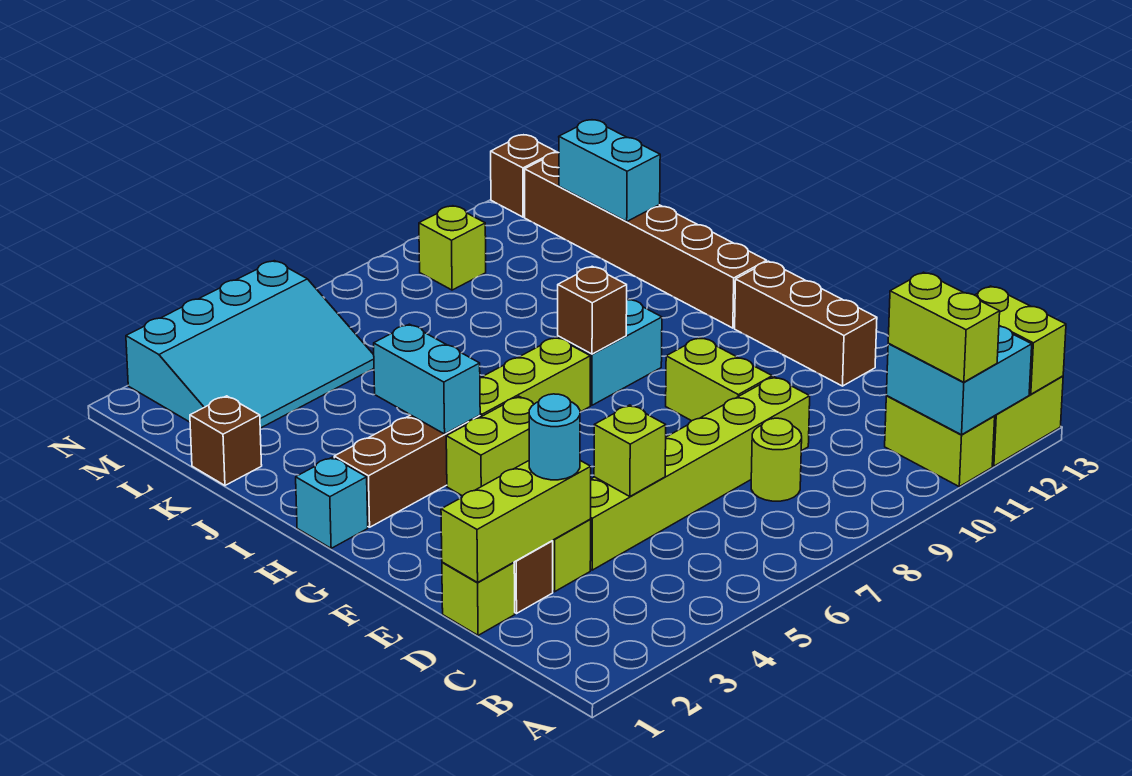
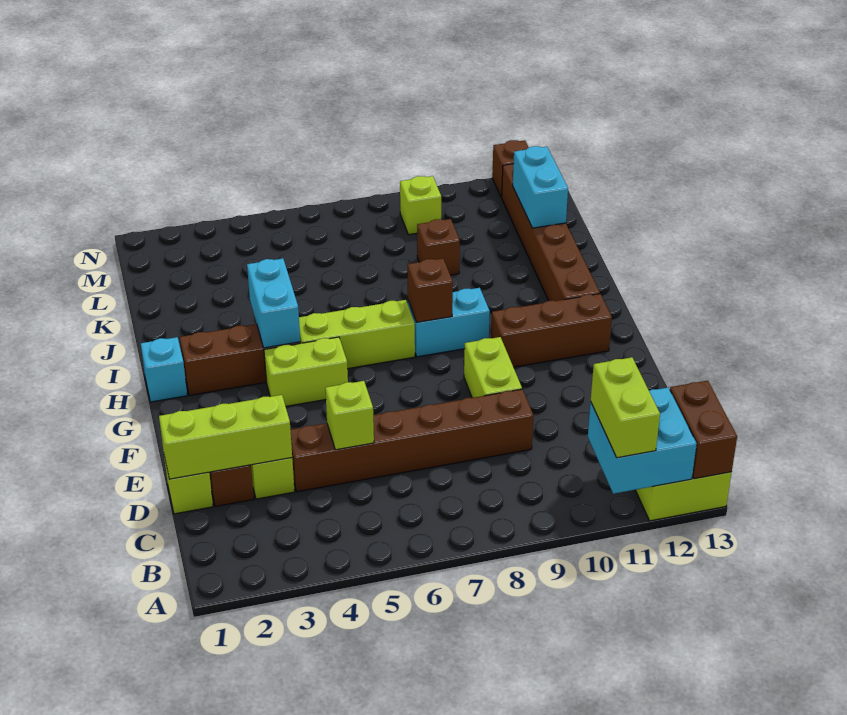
lime 1x2 brick [885,396,995,487] -> none
lime 1x2 brick [975,286,1066,394] -> brown 1x2 brick [670,381,737,479]
lime 1x1 round brick [751,418,802,501] -> none
cyan 1x1 round brick [529,394,580,480] -> none
lime 1x6 brick [590,377,810,570] -> brown 1x6 brick [291,389,534,492]
brown 1x3 brick [735,261,877,386] -> brown 1x3 brick turned to [491,294,612,367]
brown 1x1 brick [190,396,262,485] -> brown 1x1 brick moved to [417,219,460,275]
cyan 3x4 slope [126,261,374,428] -> none

